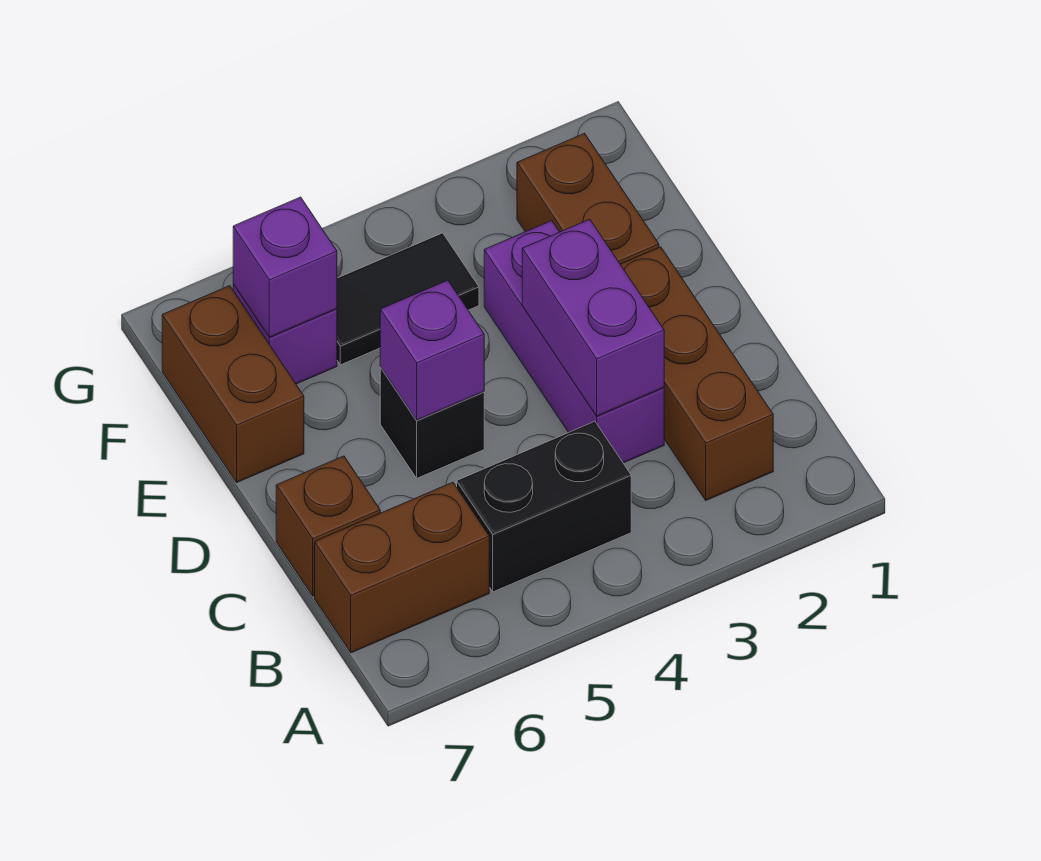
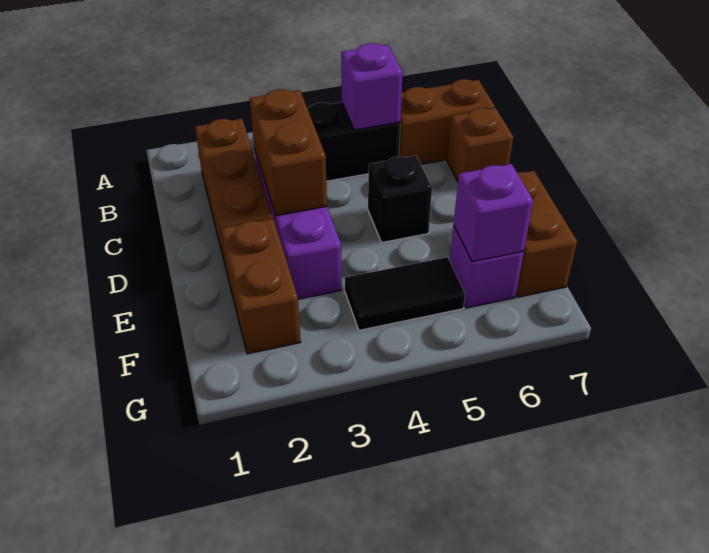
purple 1x2 brick [522,219,664,416] -> brown 1x2 brick [250,90,327,216]
purple 1x1 brick [380,280,484,420] -> purple 1x1 brick moved to [341,43,403,130]

